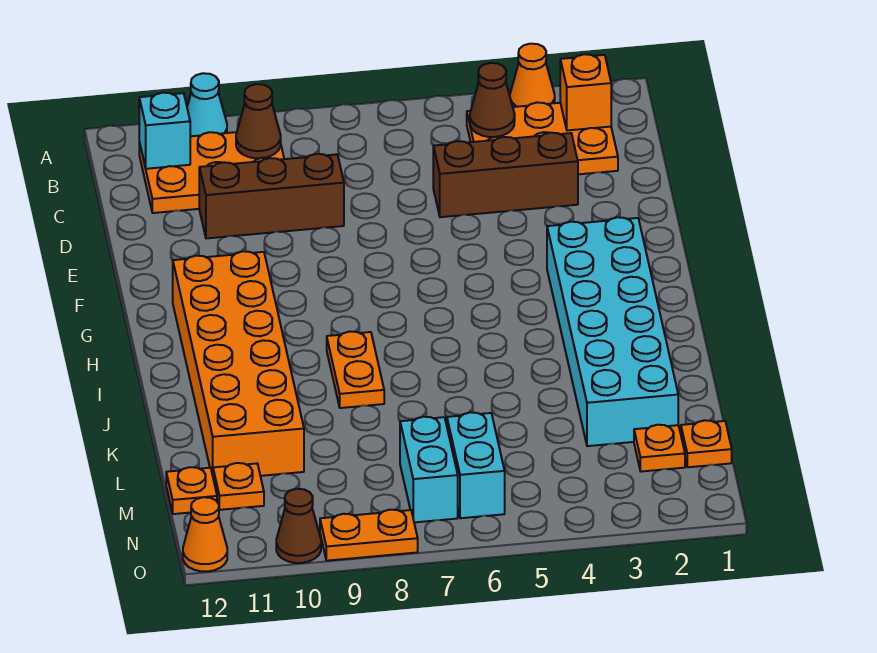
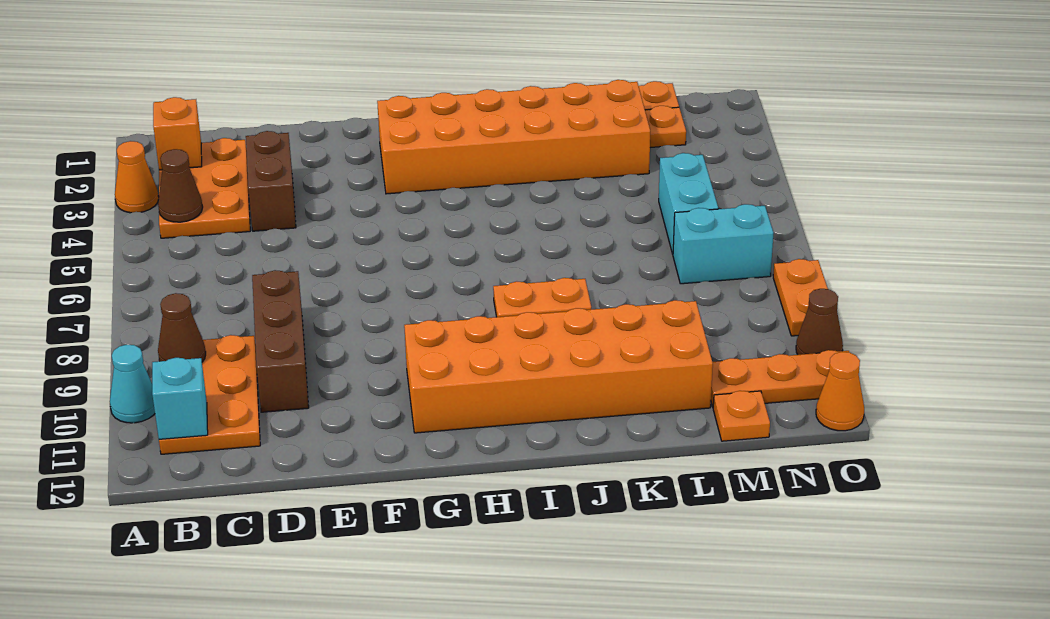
brown 1x3 brick [433,133,578,217] -> brown 1x2 brick [246,131,296,231]
cyan 2x6 brick [547,217,678,446] -> orange 2x6 brick [377,80,650,194]
cyan 1x2 brick [447,412,505,518] -> cyan 1x2 brick turned to [659,153,718,254]
orange 1x1 plate [213,463,264,510] -> orange 1x3 plate [711,350,849,407]

